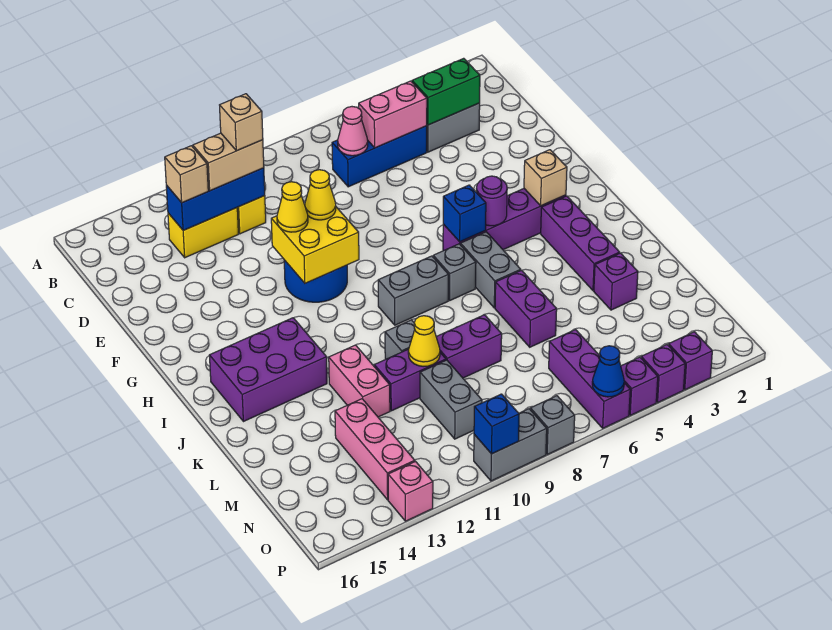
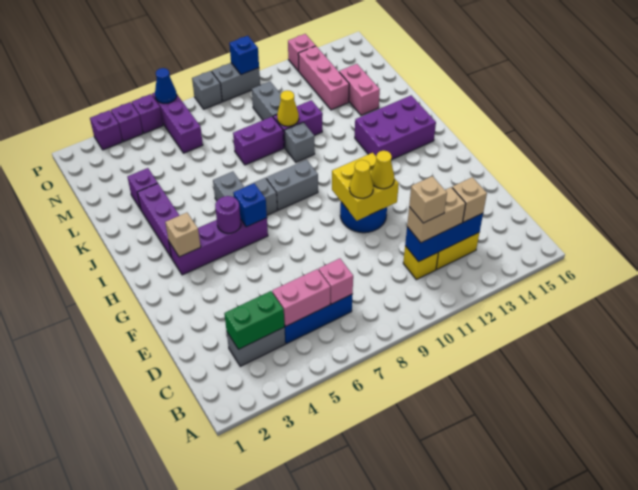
pink 1x1 cone [338,107,368,156] -> pink 1x1 brick [319,259,353,304]
purple 1x2 brick [495,270,557,347] -> none
pink 1x2 brick [329,345,390,417] -> pink 1x2 brick moved to [339,64,380,115]

